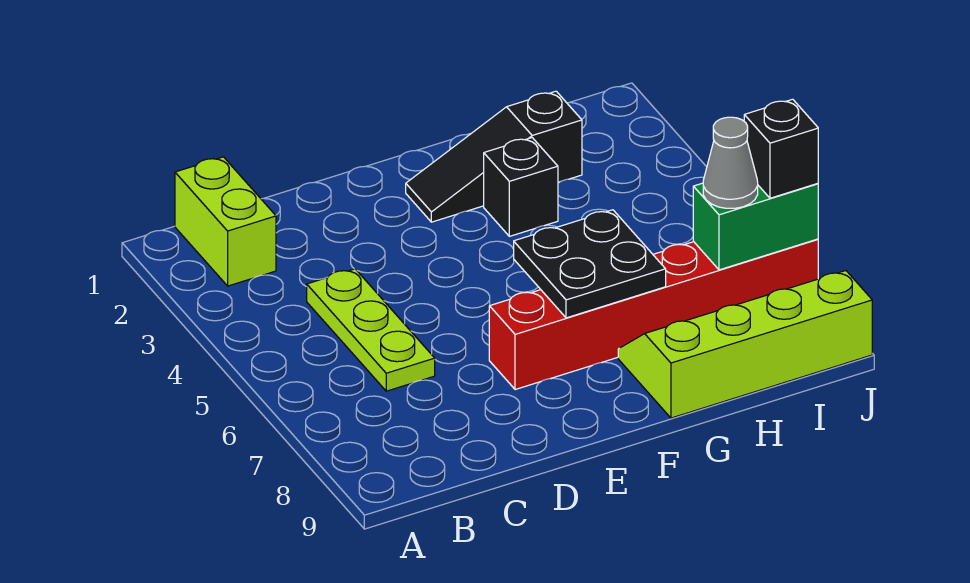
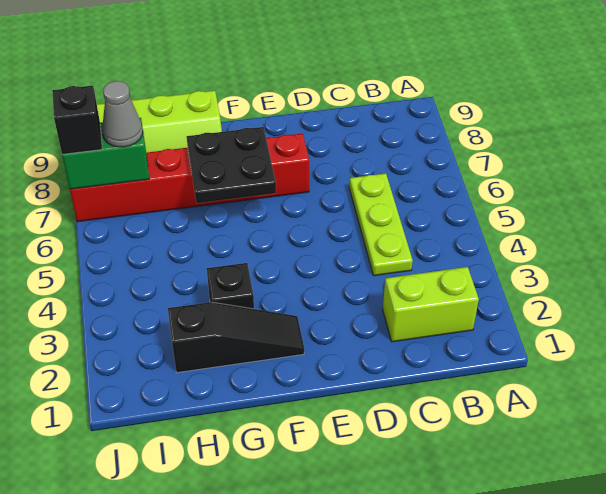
lime 1x2 brick [175,157,276,286] -> lime 1x2 brick turned to [383,267,479,342]

